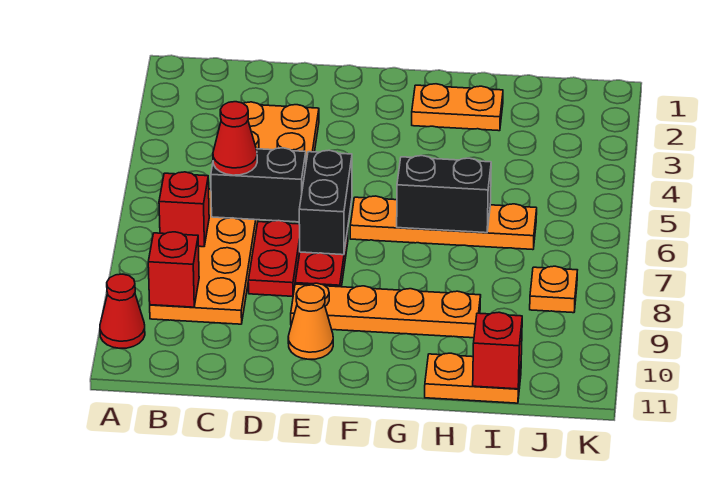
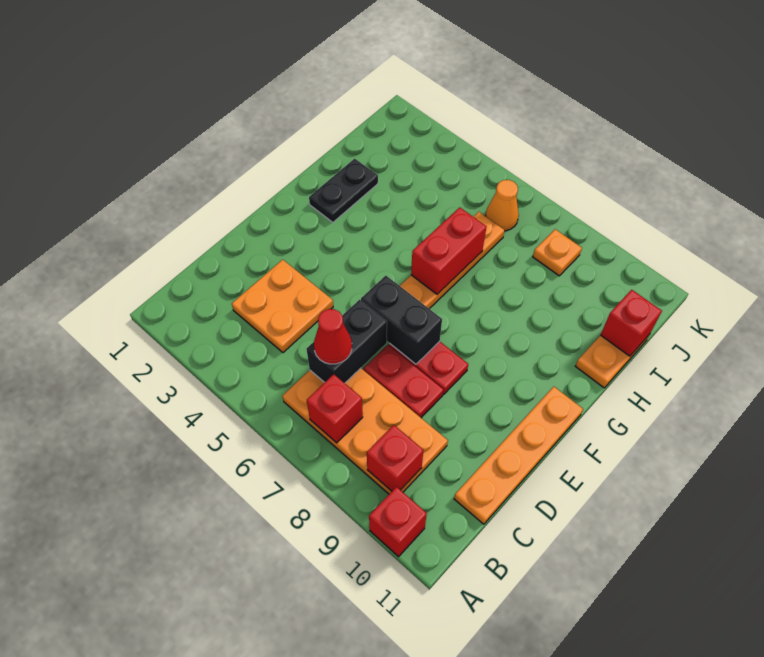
red 1x1 cone [100,274,145,348] -> red 1x1 brick [369,487,427,557]
orange 1x4 plate [291,283,481,338] -> orange 1x4 plate moved to [454,387,583,524]
orange 1x1 cone [288,285,333,359] -> orange 1x1 cone moved to [486,180,519,231]
orange 1x2 plate [412,84,503,131] -> black 1x2 plate [309,159,378,222]
black 1x2 brick [397,156,491,233] -> red 1x2 brick [411,207,486,294]

